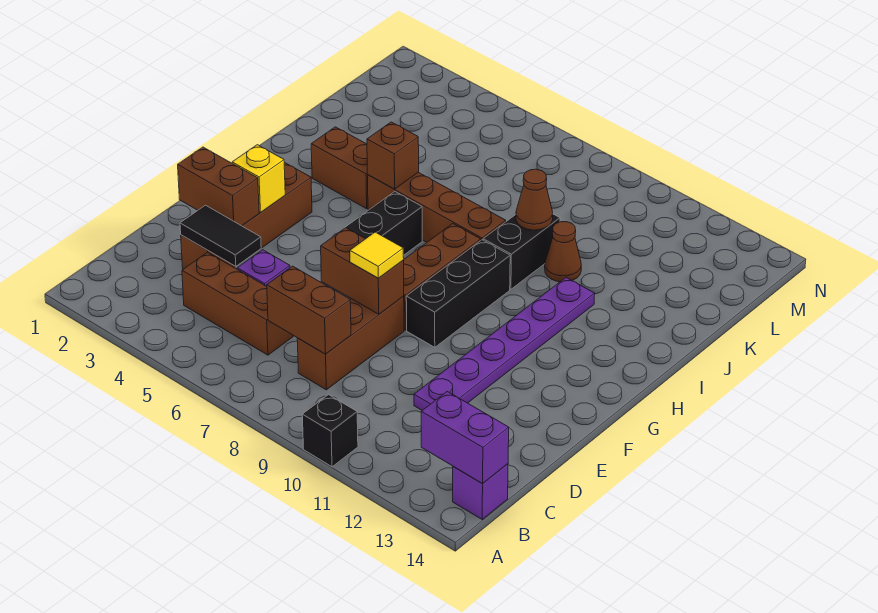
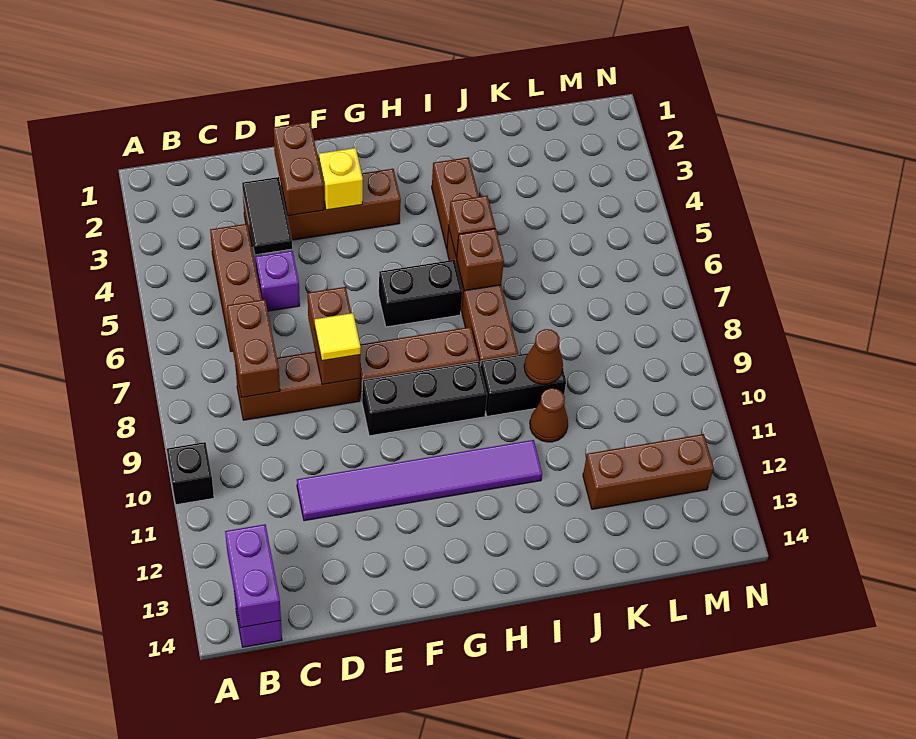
purple 1x6 plate [414,278,595,410] -> purple 1x6 tile [297,440,542,521]
none -> brown 1x1 brick [457,229,504,291]
none -> brown 1x3 brick [583,434,714,509]

